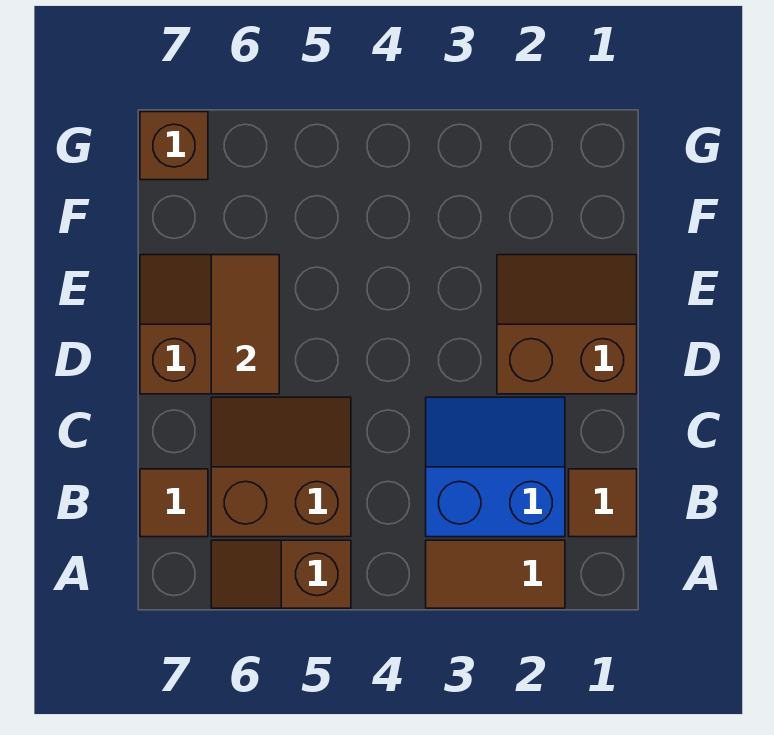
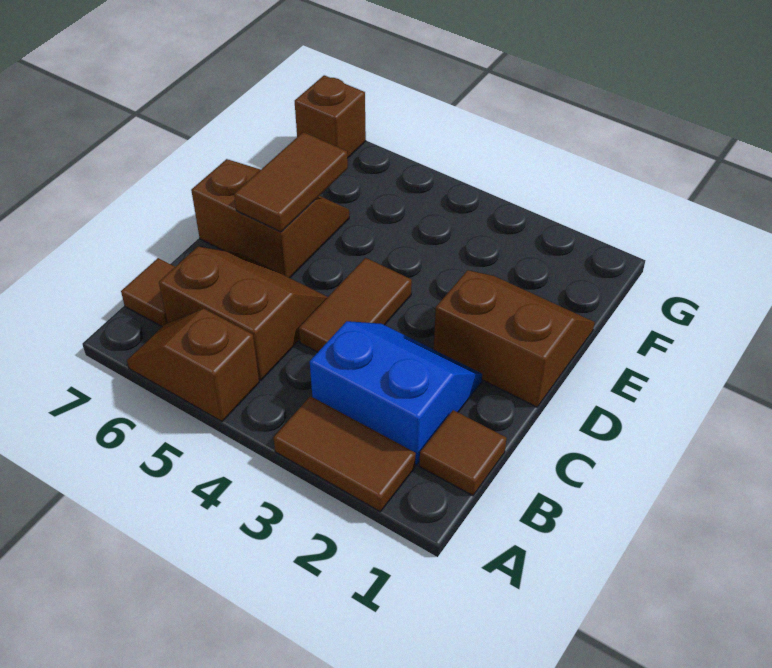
none -> brown 1x2 tile [299,258,412,352]

